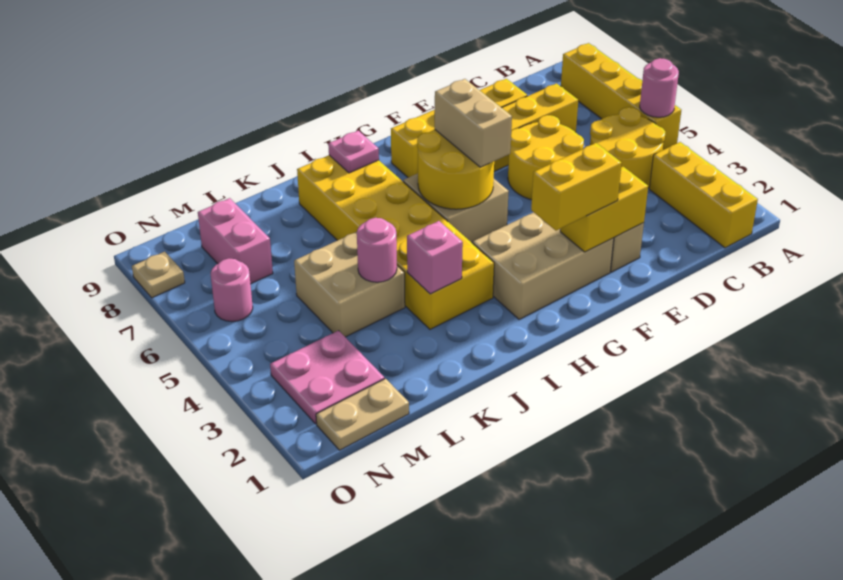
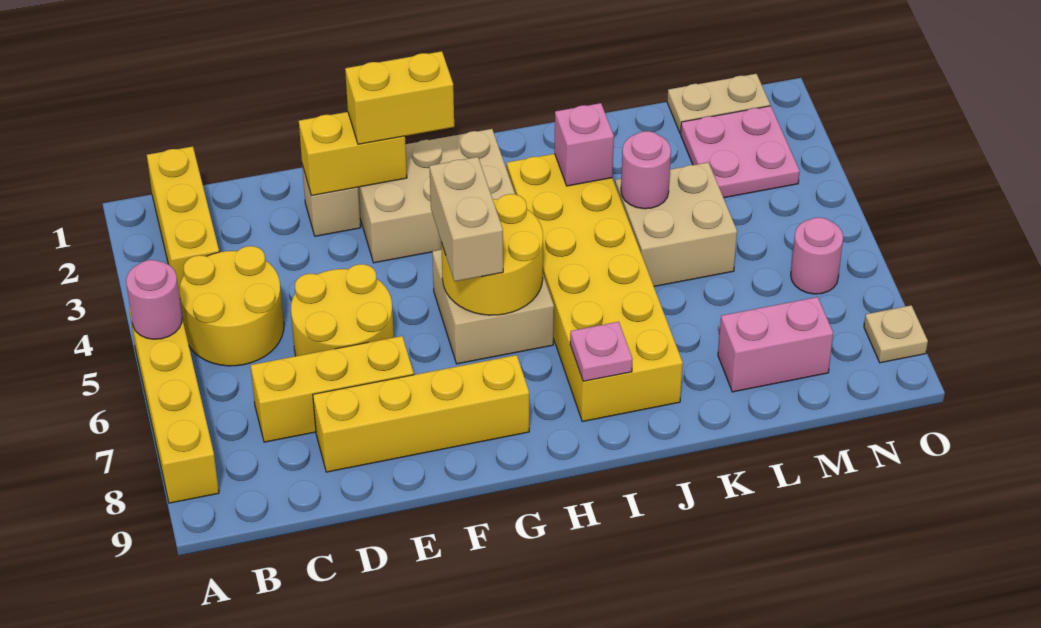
pink 1x2 brick [198,198,273,284] -> pink 1x2 brick turned to [718,297,833,392]

